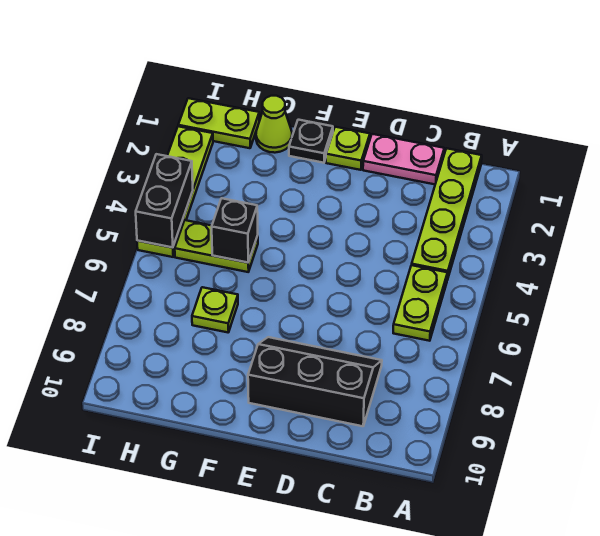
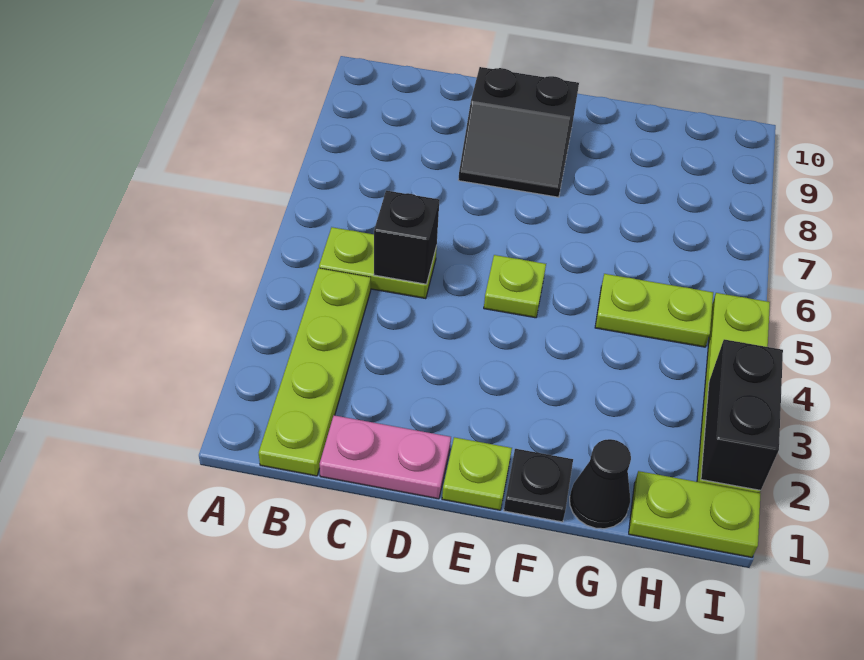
lime 1x2 plate [393,265,447,341] -> lime 1x2 plate turned to [319,227,437,299]
black 2x3 slope [248,337,382,426] -> black 2x2 slope [458,67,579,197]
lime 1x1 cone [256,96,292,153] -> black 1x1 cone [570,439,631,529]
black 1x1 brick [212,198,258,263] -> black 1x1 brick moved to [374,191,439,284]
lime 1x1 plate [192,287,238,332] -> lime 1x1 plate moved to [484,255,546,318]
black 1x2 brick [136,154,193,248] -> black 1x2 brick moved to [701,339,783,491]

